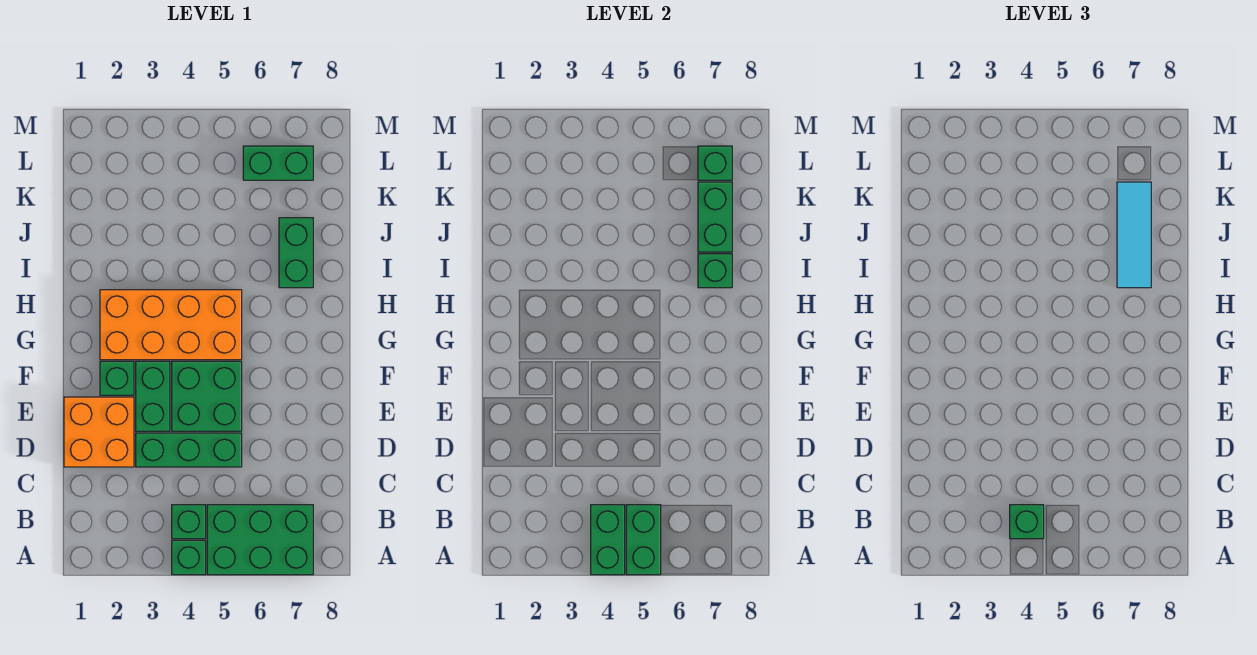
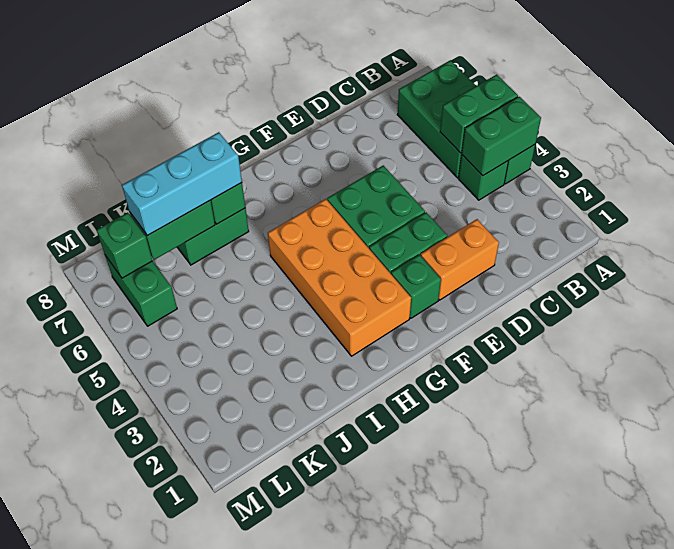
green 1x1 brick [1010,505,1044,539] -> none
orange 2x2 brick [64,397,134,467] -> orange 1x2 brick [421,219,499,300]
green 1x3 brick [136,433,242,467] -> none
cyan 1x3 tile [1117,182,1151,288] -> cyan 1x3 brick [122,132,242,236]

